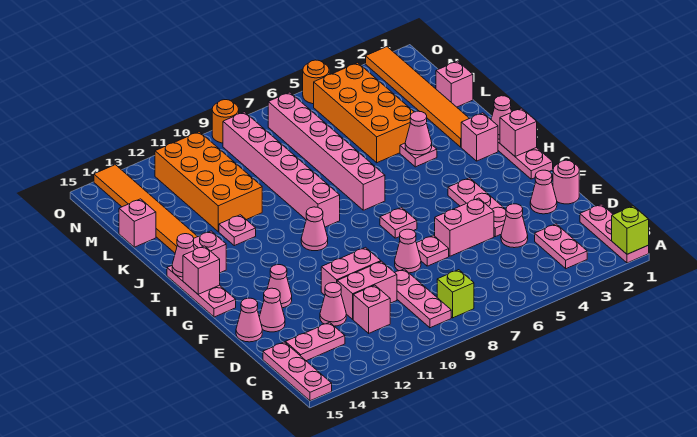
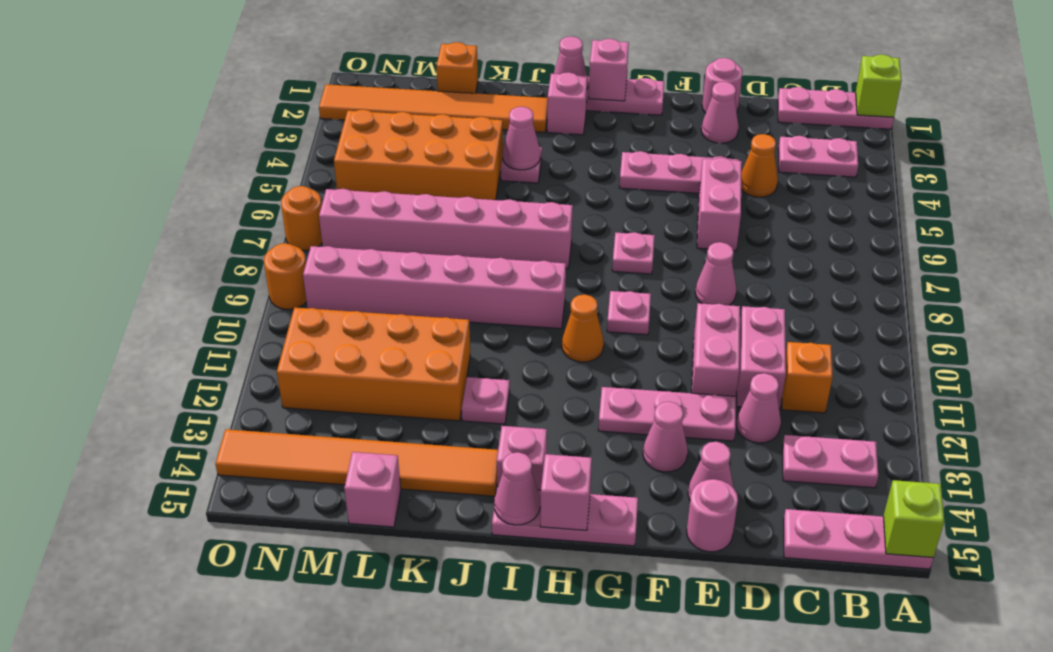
lime 1x1 brick [437,270,474,318] -> lime 1x1 brick moved to [883,480,944,558]
pink 1x3 plate [395,269,451,328] -> pink 1x3 plate moved to [598,387,736,441]
pink 1x1 brick [353,285,390,333] -> orange 1x1 brick [782,342,833,413]
pink 1x2 plate [285,322,345,361] -> pink 1x2 plate turned to [782,435,878,488]
pink 1x1 cone [501,204,528,248] -> orange 1x1 cone [741,134,778,197]
pink 1x1 plate [417,235,449,266] -> pink 1x1 plate moved to [607,291,651,335]
pink 1x1 cone [236,298,262,342] -> pink 1x1 round brick [687,479,738,552]
pink 1x1 cone [301,207,328,251] -> orange 1x1 cone [562,295,604,362]
pink 1x1 brick [436,61,473,107] -> orange 1x1 brick [437,42,478,93]
orange 1x1 round brick [303,60,329,104] -> orange 1x1 round brick moved to [281,186,322,251]

